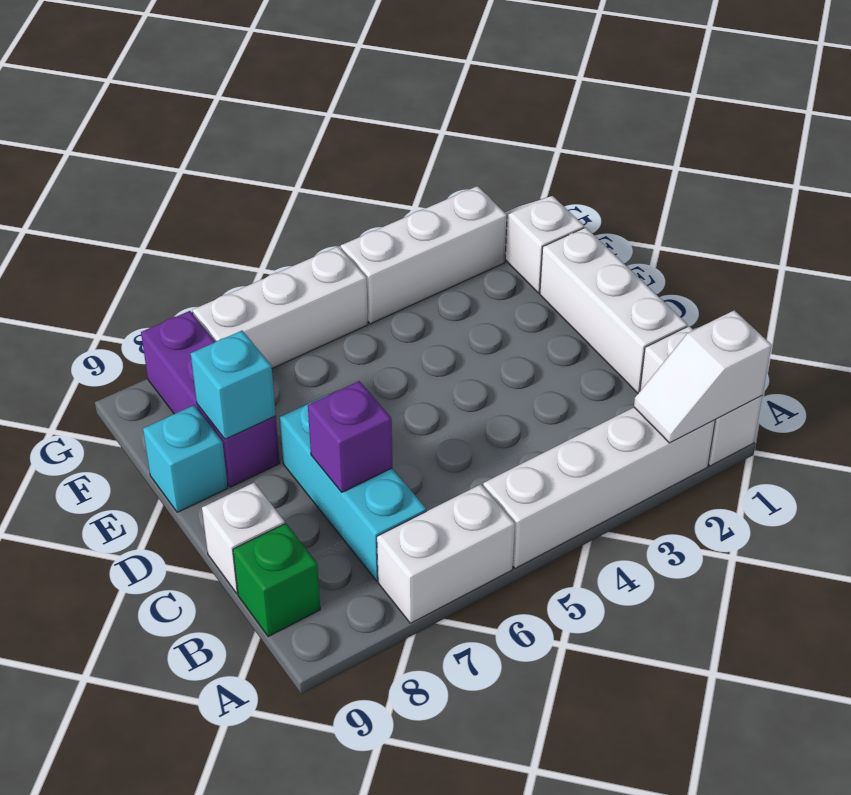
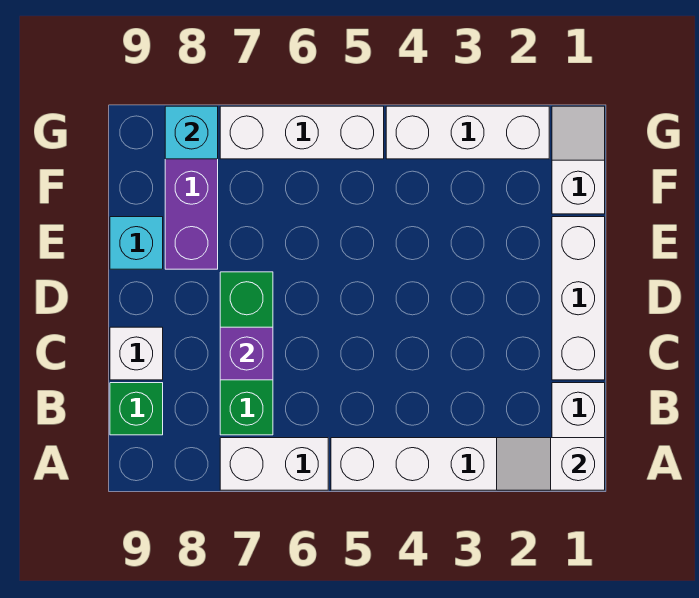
cyan 1x3 brick [280,394,426,581] -> green 1x3 brick [220,272,273,435]
cyan 1x1 brick [191,331,276,439] -> cyan 1x1 brick moved to [165,106,218,159]

